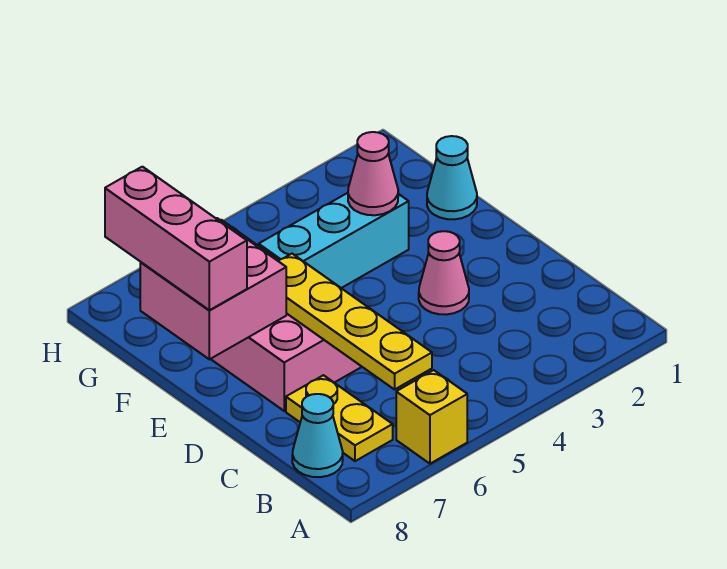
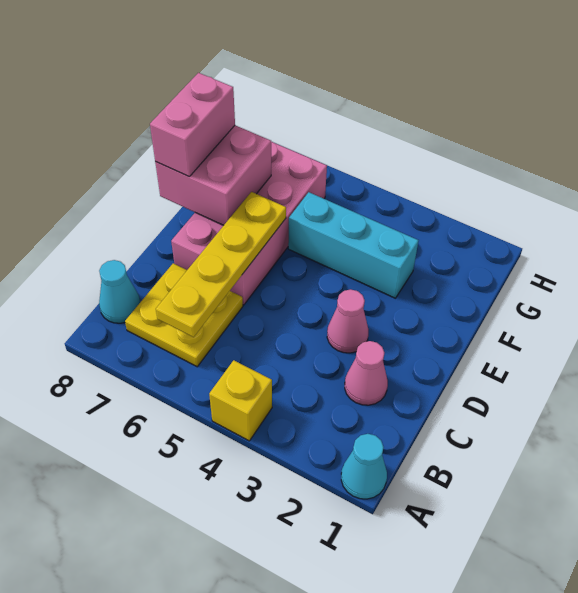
yellow 1x1 brick [396,370,467,464] -> yellow 1x1 brick moved to [209,360,272,441]
yellow 1x2 plate [286,375,393,461] -> yellow 2x2 plate [125,263,243,367]
pink 1x3 brick [105,167,247,310] -> pink 1x2 brick [150,73,235,177]
cyan 1x1 cone [427,136,477,219] -> cyan 1x1 cone moved to [341,434,387,499]
pink 1x1 cone [348,132,398,215] -> pink 1x1 cone moved to [345,341,388,405]

